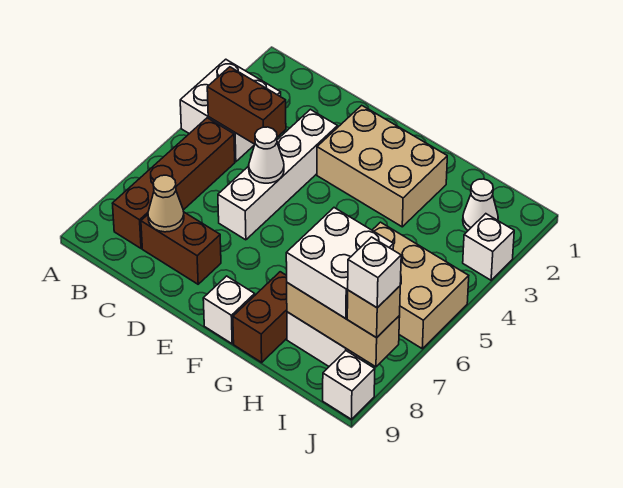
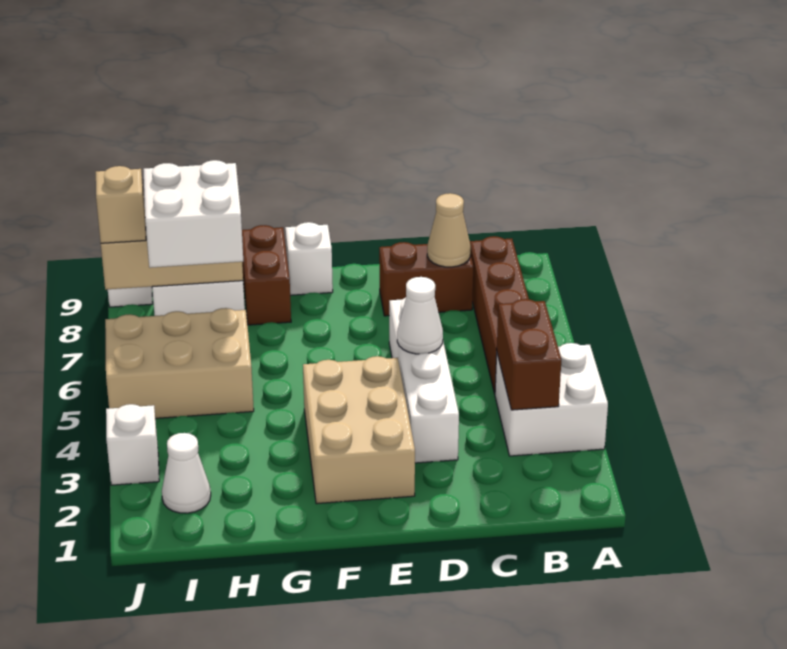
brown 1x2 brick [207,67,286,144] -> brown 1x2 brick turned to [496,299,561,410]
tan 2x3 brick [317,105,447,227] -> tan 2x3 brick turned to [303,356,415,504]
white 1x1 brick [348,237,401,308] -> none

